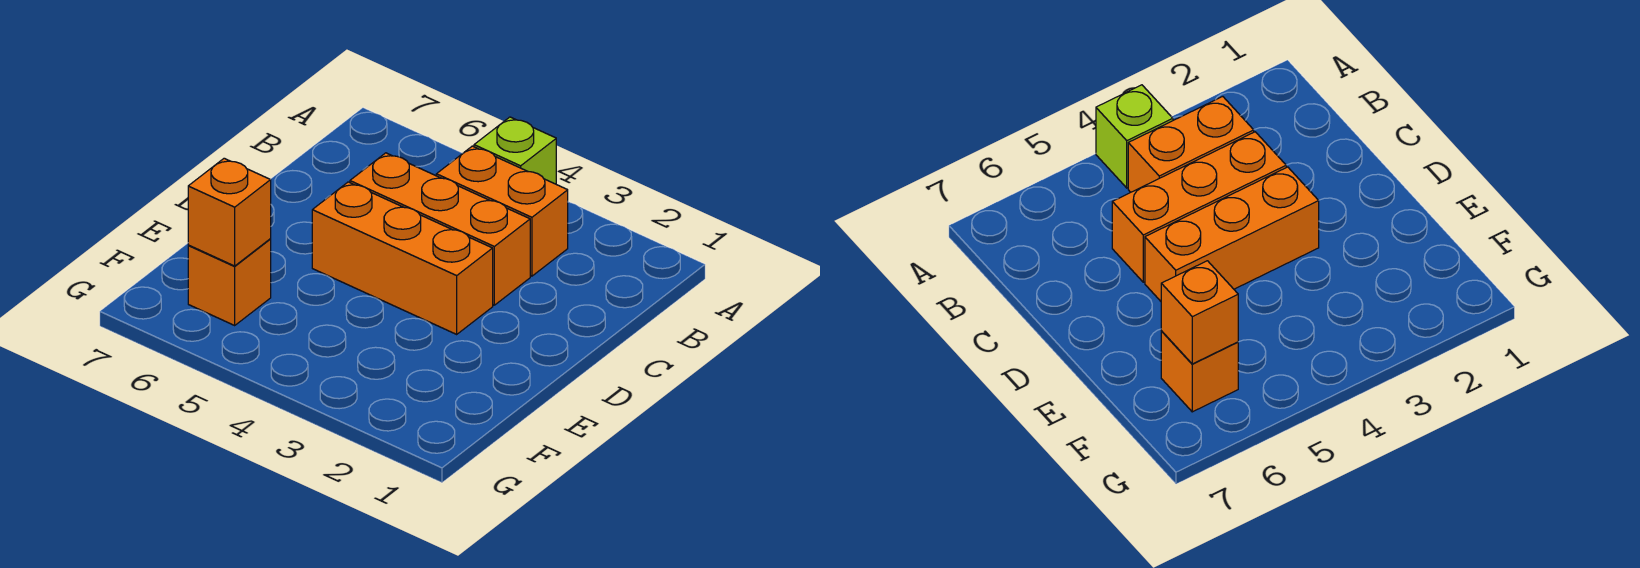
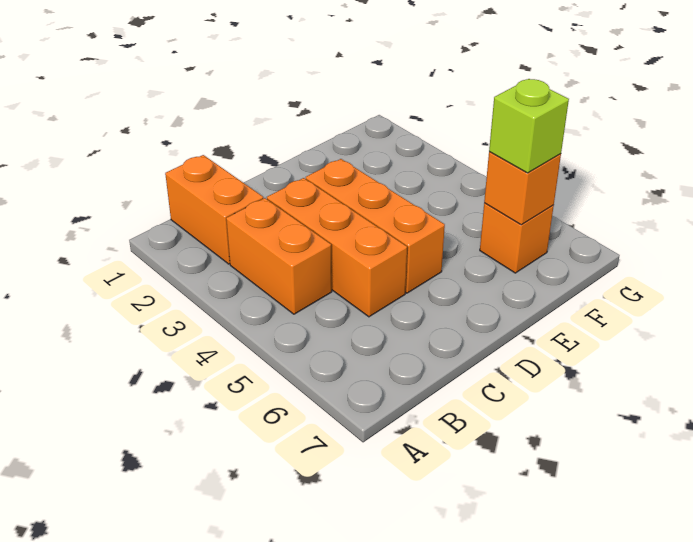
lime 1x1 brick [474,117,556,184] -> lime 1x1 brick moved to [489,79,569,173]
none -> orange 1x2 brick [165,155,263,264]

